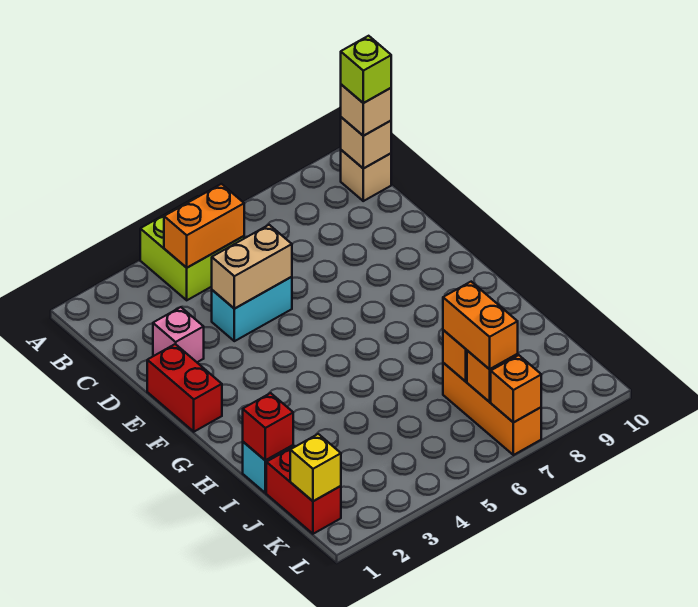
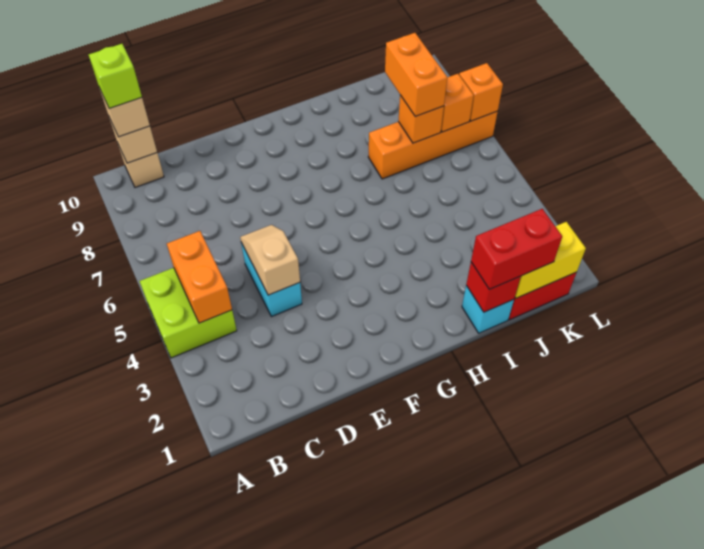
pink 1x1 brick [153,307,204,362] -> none
tan 1x2 brick [212,225,292,309] -> tan 1x2 slope [240,225,300,295]
red 1x2 brick [147,344,222,432] -> red 1x2 brick moved to [471,209,562,289]
orange 1x3 brick [443,363,541,455] -> orange 1x4 brick [368,111,498,179]
orange 1x2 brick [443,282,518,369] -> orange 1x2 brick turned to [385,33,447,116]
yellow 1x1 brick [290,434,341,501] -> yellow 1x2 brick [515,222,586,298]

